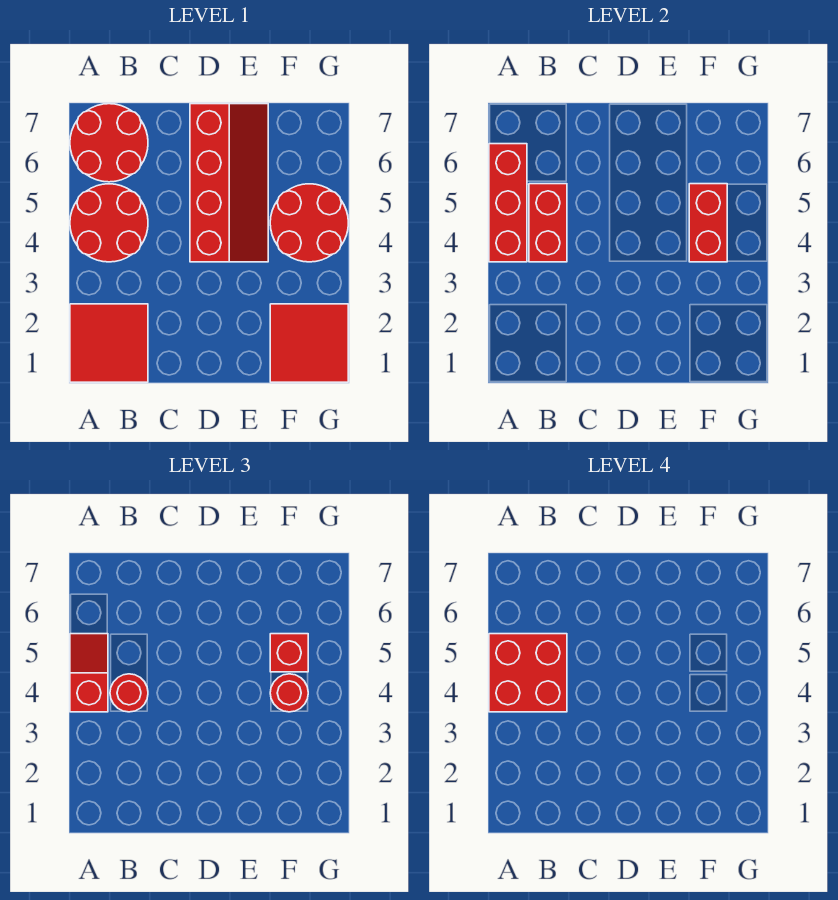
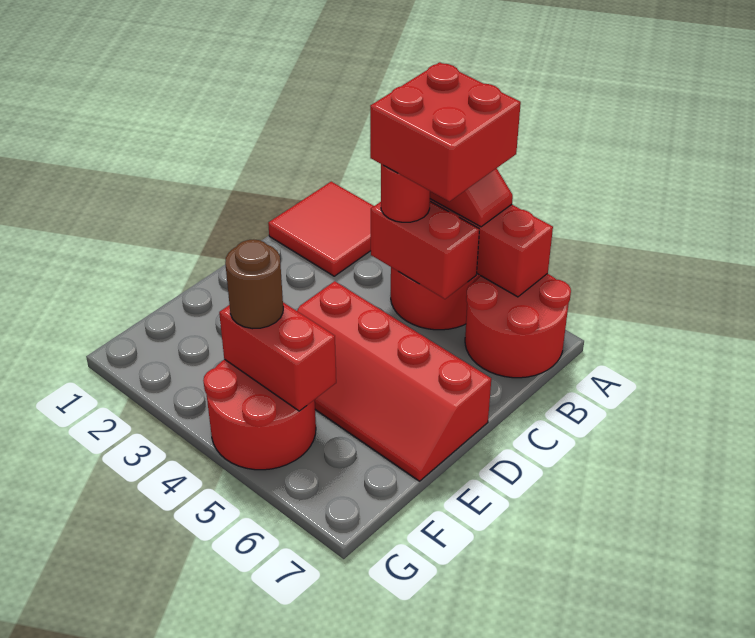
red 2x2 tile [270,304,348,382] -> none
red 1x1 round brick [270,674,308,712] -> brown 1x1 round brick [225,239,283,329]
red 1x1 brick [270,634,308,672] -> none

